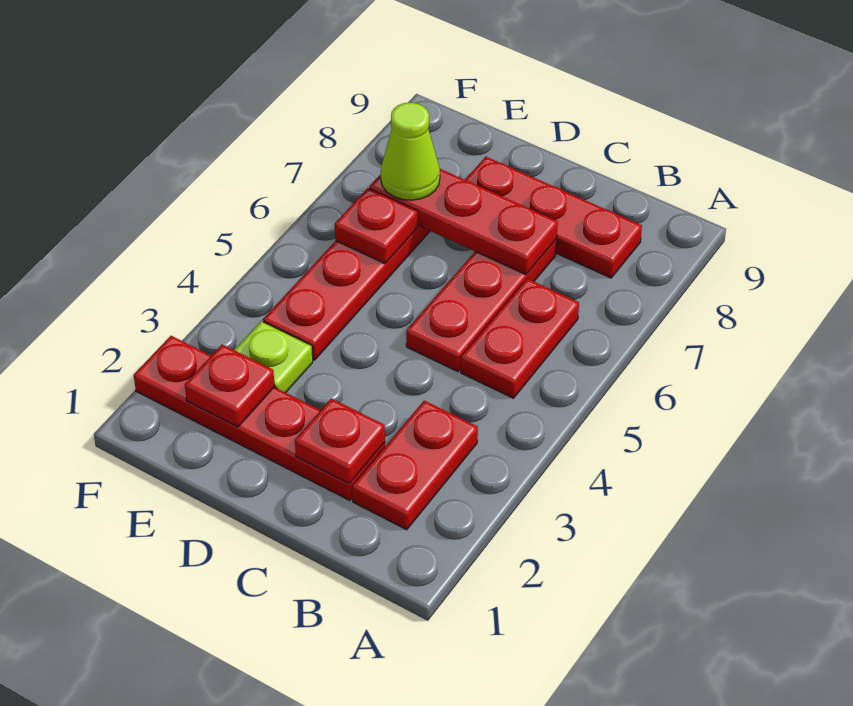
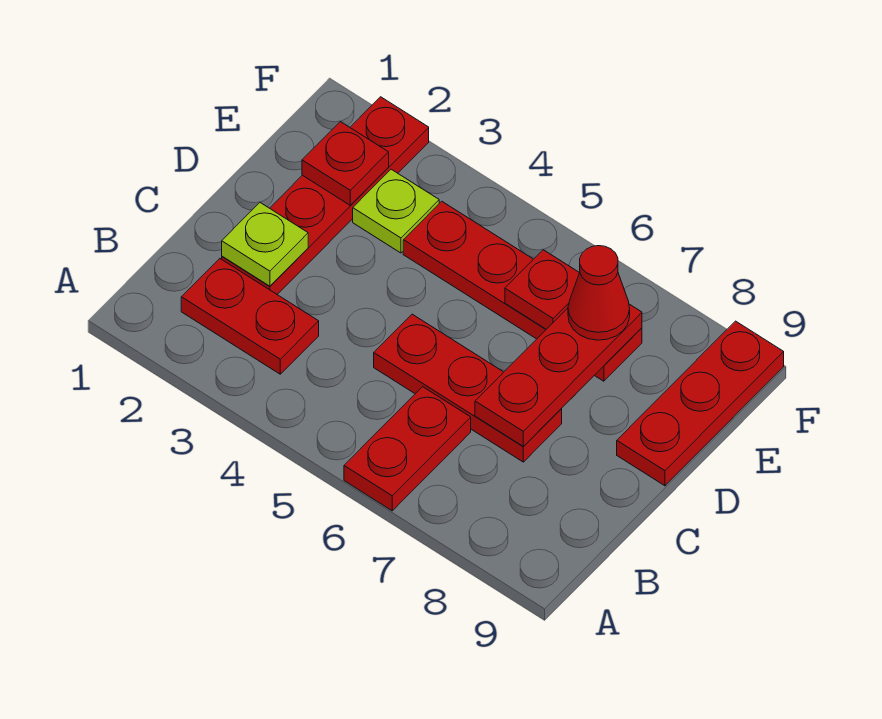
red 1x2 plate [461,279,579,398] -> red 1x2 plate turned to [344,387,471,511]
red 1x3 plate [465,157,642,278] -> red 1x3 plate moved to [617,321,784,486]
red 1x1 plate [295,399,385,484] -> lime 1x1 plate [222,203,308,286]
lime 1x1 cone [381,103,440,200] -> red 1x1 cone [568,246,630,340]

